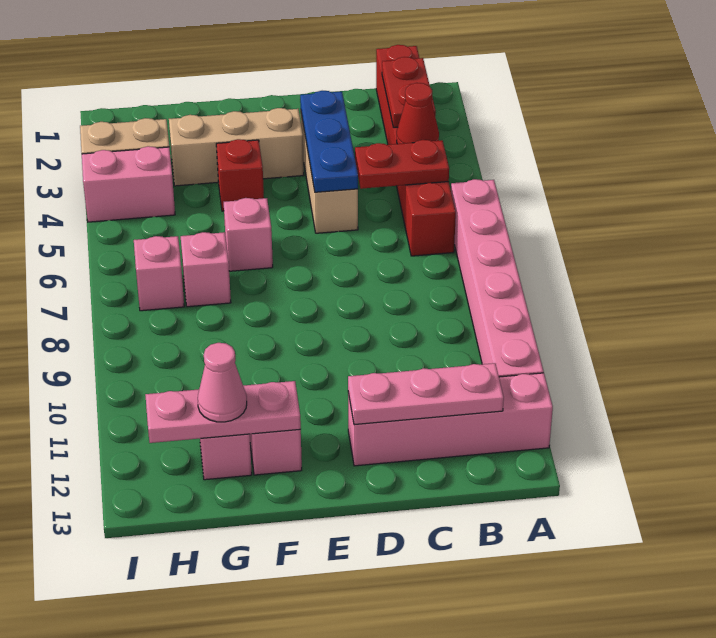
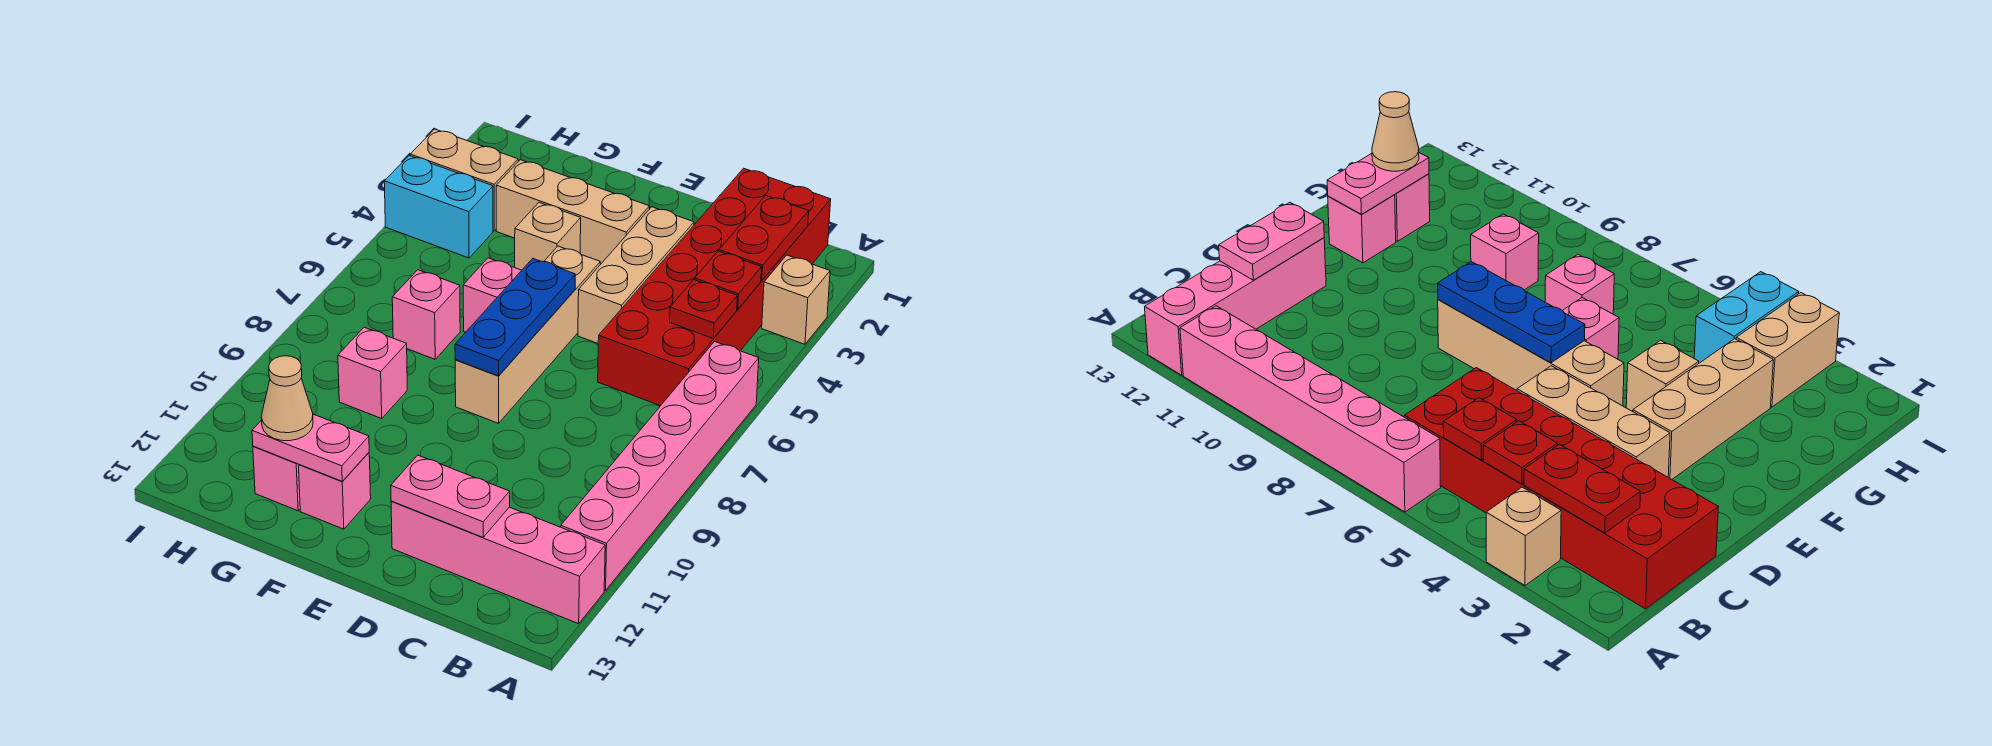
none -> tan 1x1 brick [762,255,830,344]
red 1x6 brick [376,45,456,256] -> red 2x6 brick [598,168,831,406]
red 1x1 cone [397,83,439,144] -> red 1x1 plate [695,251,762,309]
red 1x2 plate [355,140,449,189] -> red 1x1 plate [670,280,737,339]
pink 1x3 plate [348,363,504,425] -> pink 1x2 plate [391,455,510,537]
blue 1x3 plate [300,91,358,192] -> blue 1x3 plate moved to [455,258,575,376]
none -> tan 1x4 brick [455,246,600,423]
red 1x1 brick [216,139,264,211] -> tan 1x1 brick [515,203,581,270]
pink 1x3 plate [145,381,301,443] -> pink 1x2 plate [252,414,369,481]
pink 1x1 cone [198,343,247,422] -> tan 1x1 cone [261,356,313,441]
pink 1x2 brick [82,146,175,222] -> cyan 1x2 brick [384,156,493,258]
pink 1x1 brick [134,236,184,311] -> pink 1x1 brick moved to [338,327,407,418]

